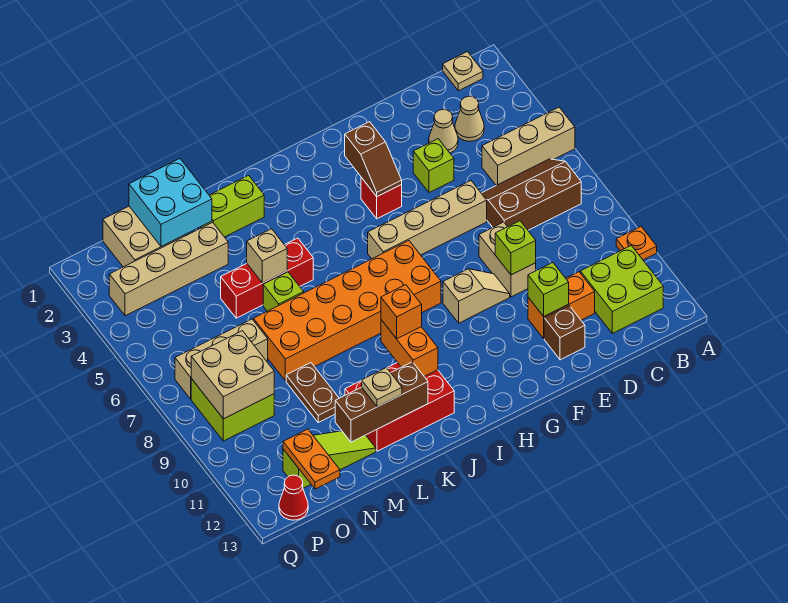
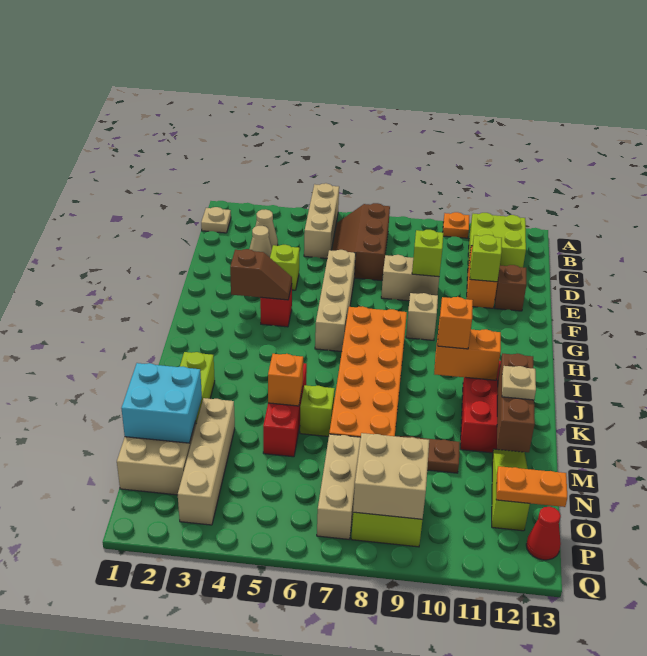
tan 1x1 brick [247,229,287,283] -> orange 1x1 brick [268,354,303,406]

